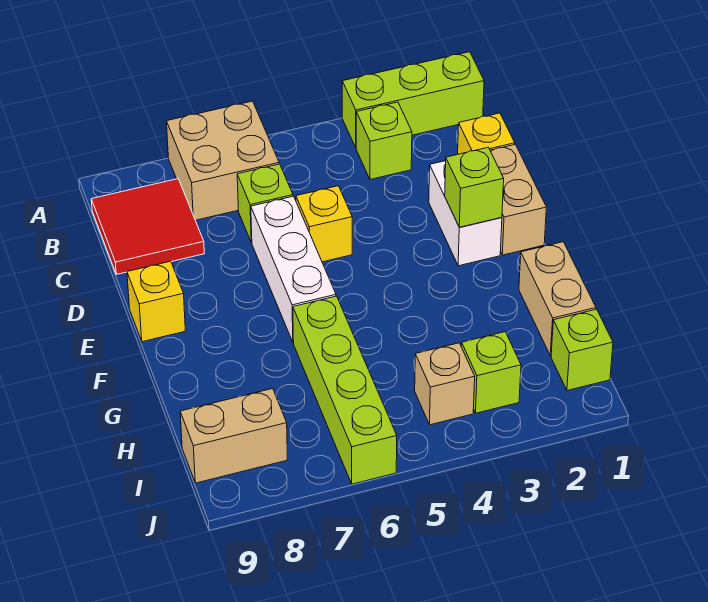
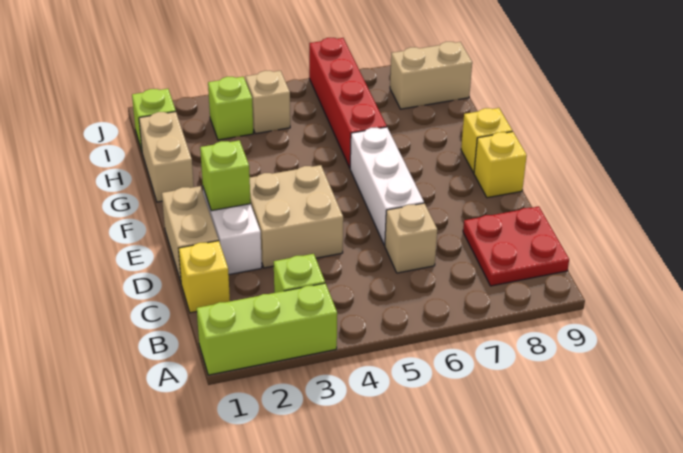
tan 2x2 brick [167,101,279,220] -> tan 2x2 brick moved to [250,165,343,268]
red 2x2 tile [91,179,204,274] -> red 2x2 plate [463,206,569,286]
lime 1x1 brick [237,164,293,243] -> tan 1x1 brick [385,203,437,273]
yellow 1x1 brick [296,186,352,262] -> yellow 1x1 brick moved to [461,108,512,173]
lime 1x4 brick [293,296,397,484] -> red 1x4 brick [309,38,387,168]

